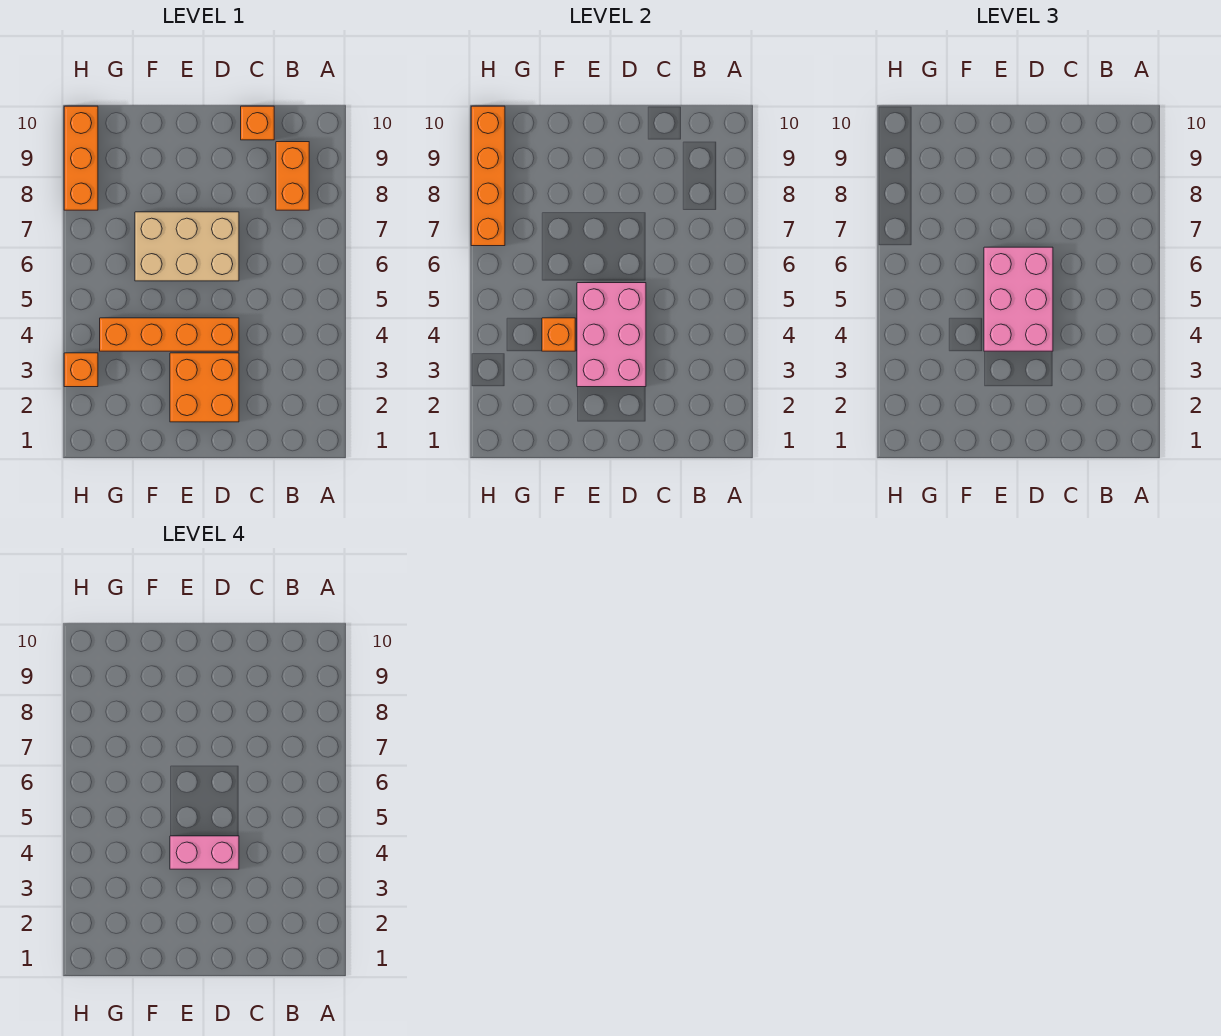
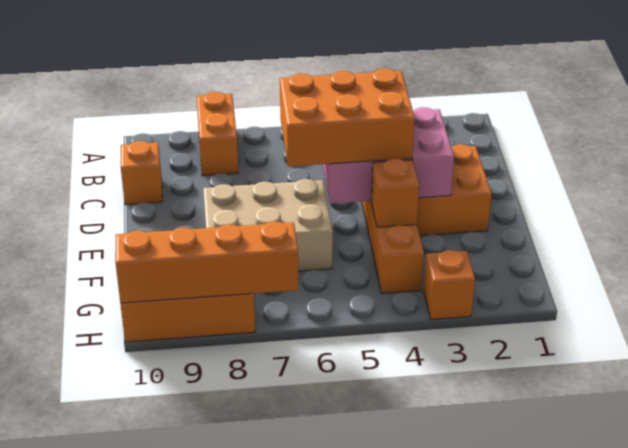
orange 1x2 brick [276,142,309,210] -> orange 1x2 brick turned to [196,92,238,176]
pink 2x3 brick [984,247,1053,351] -> orange 2x3 brick [280,68,415,166]
pink 1x2 brick [170,836,239,869] -> none
tan 2x3 brick [135,212,239,281] -> tan 2x3 brick turned to [203,179,333,271]

